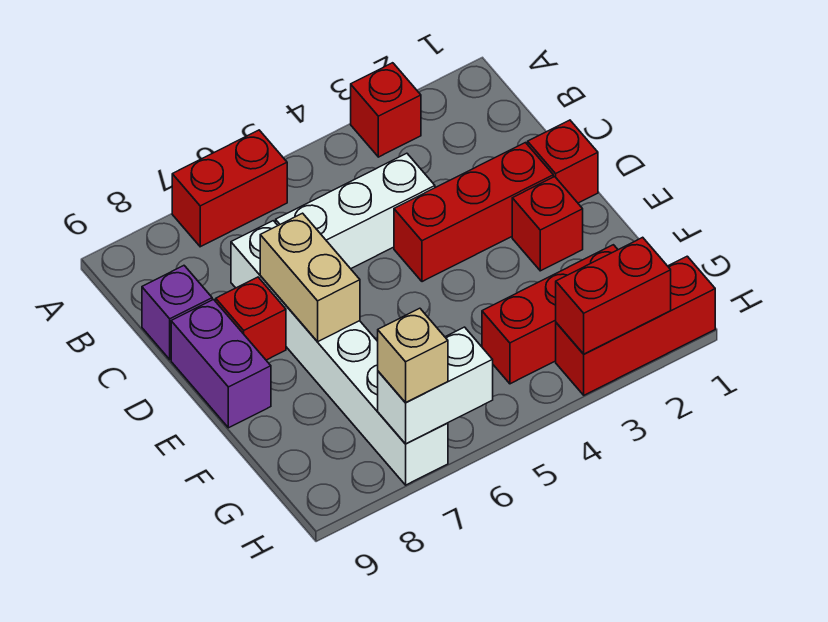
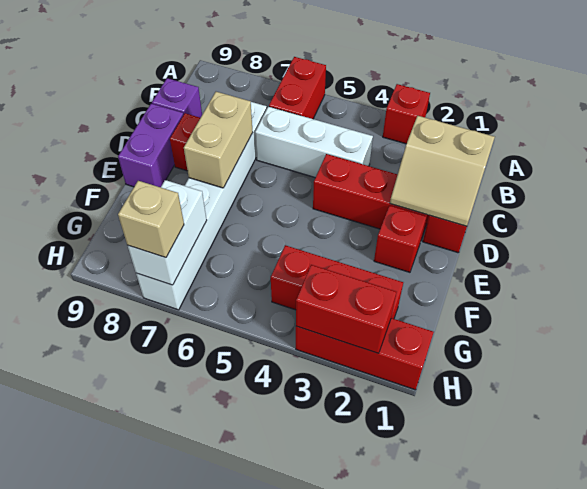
red 1x2 brick [172,130,287,247] -> red 1x2 brick turned to [269,57,326,119]
none -> tan 2x2 slope [390,116,495,226]
white 1x2 brick [378,327,493,444] -> white 1x2 brick turned to [128,180,207,285]

